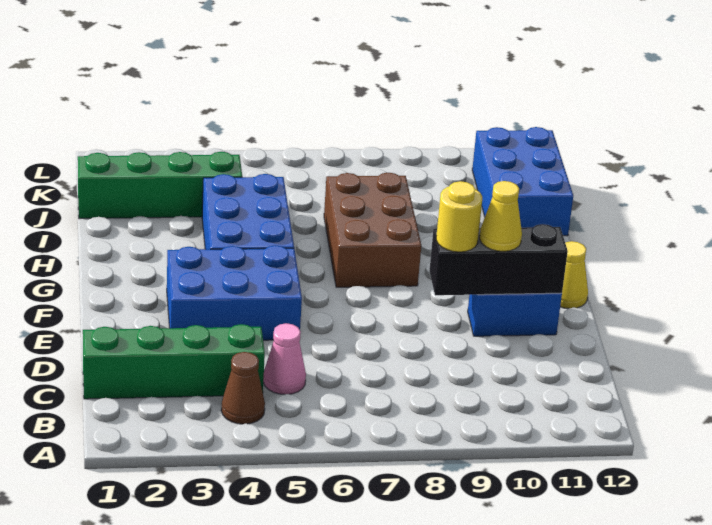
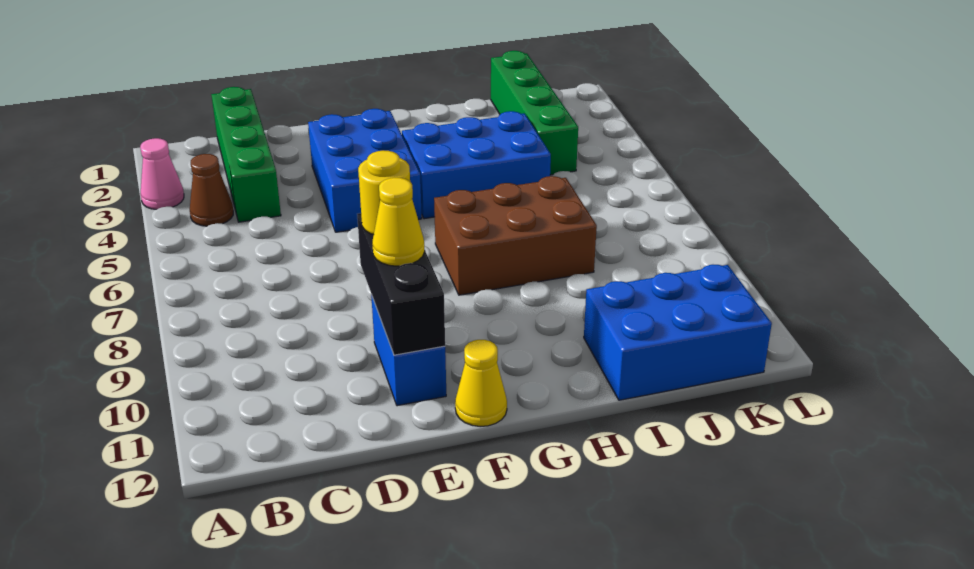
pink 1x1 cone [263,323,306,394] -> pink 1x1 cone moved to [140,138,184,209]

